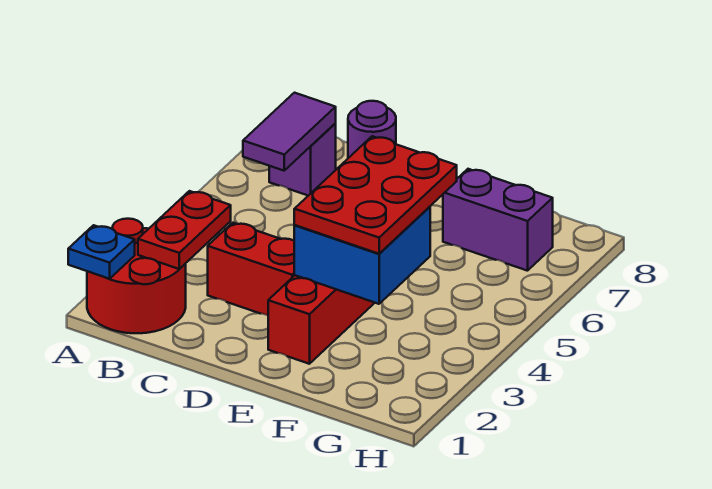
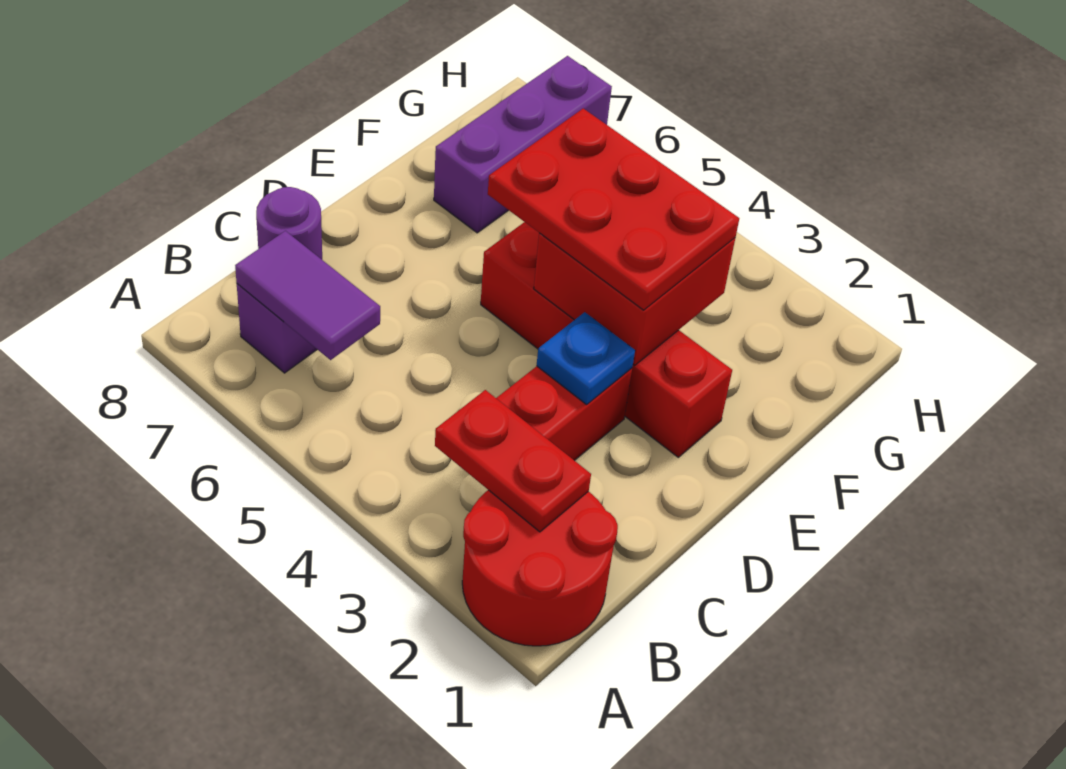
blue 1x1 plate [68,225,135,279] -> blue 1x1 plate moved to [537,312,635,405]
blue 2x2 brick [294,207,430,304] -> red 2x2 brick [534,233,735,365]
purple 1x2 brick [443,169,553,271] -> purple 1x3 brick [434,56,612,233]

